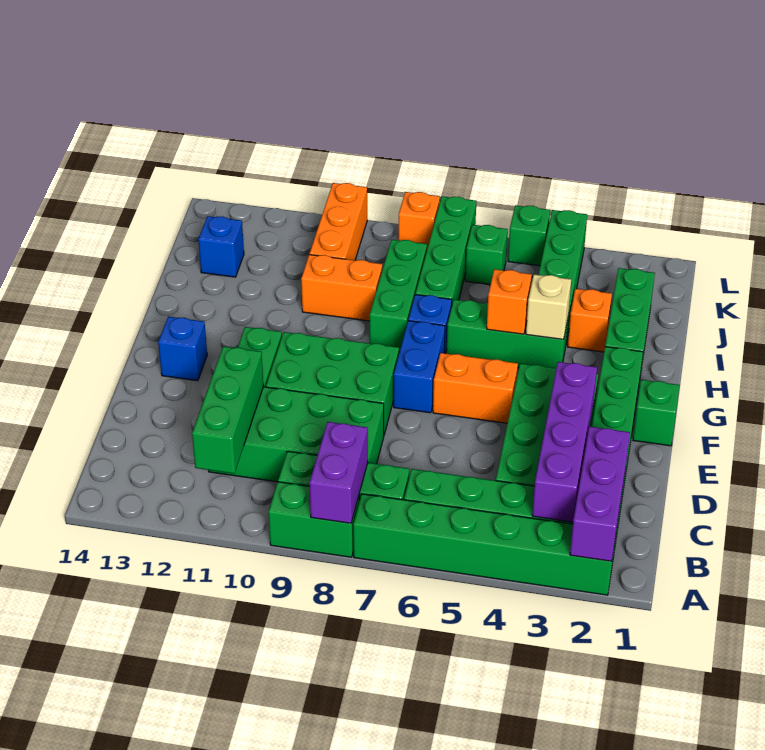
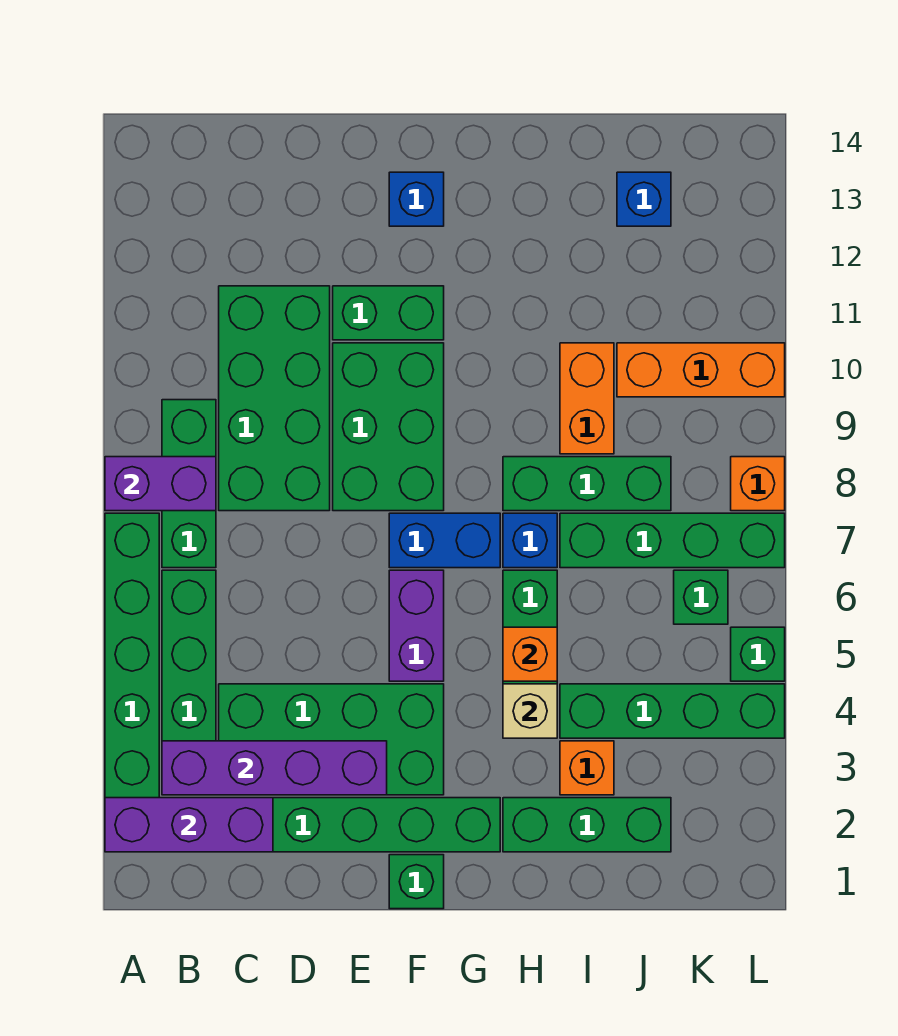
green 1x2 brick [268,482,360,557] -> none
green 1x3 brick [192,346,263,474] -> none
orange 1x2 brick [433,353,518,423] -> purple 1x2 brick [389,570,444,681]

